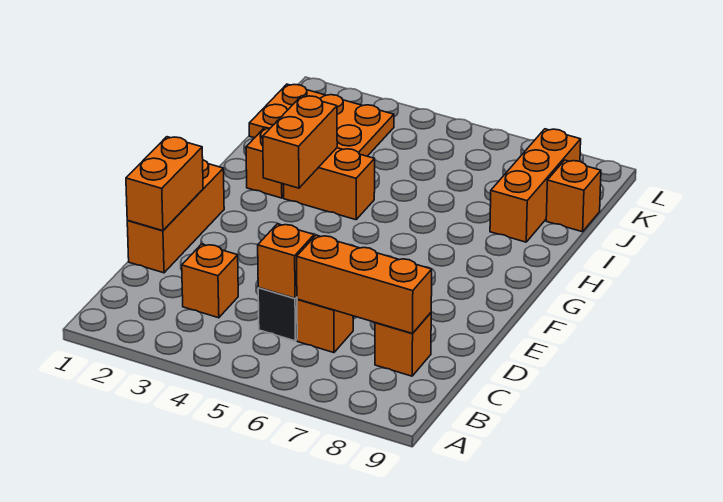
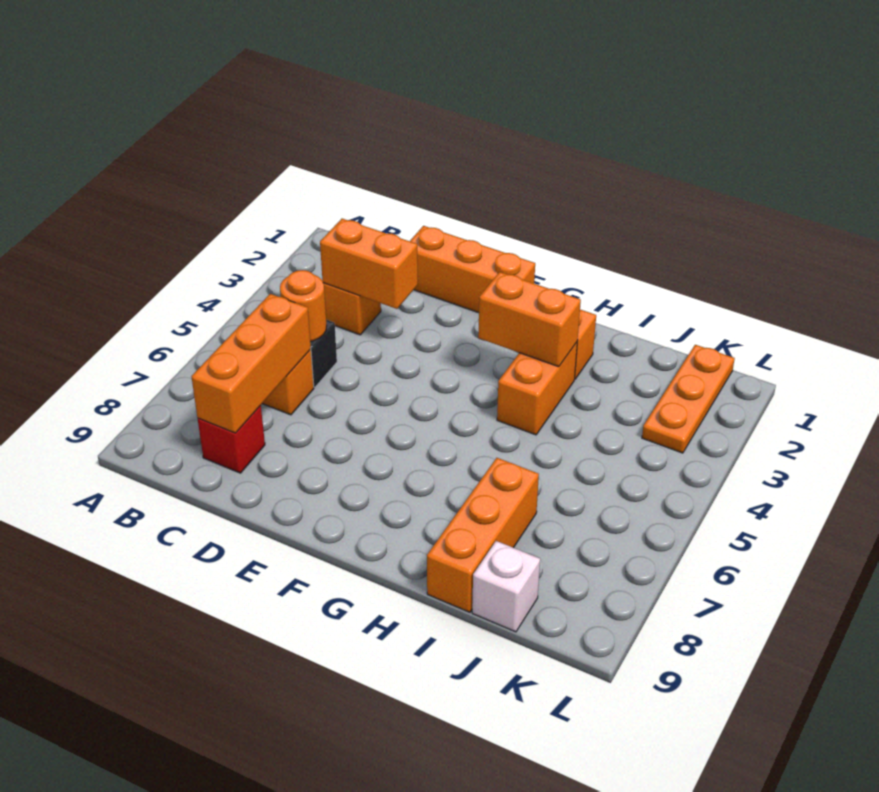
orange 1x1 brick [258,224,314,298] -> orange 1x1 round brick [280,270,327,341]
orange 1x1 brick [375,313,431,376] -> red 1x1 brick [198,405,265,473]
orange 1x2 brick [126,137,203,231] -> orange 1x2 brick moved to [320,219,418,309]
orange 1x3 brick [490,129,581,242] -> orange 1x3 brick turned to [427,458,539,612]
orange 2x3 plate [249,84,394,156] -> orange 1x3 plate [642,345,735,453]
orange 1x1 brick [546,160,601,232] -> white 1x1 brick [472,541,540,632]

